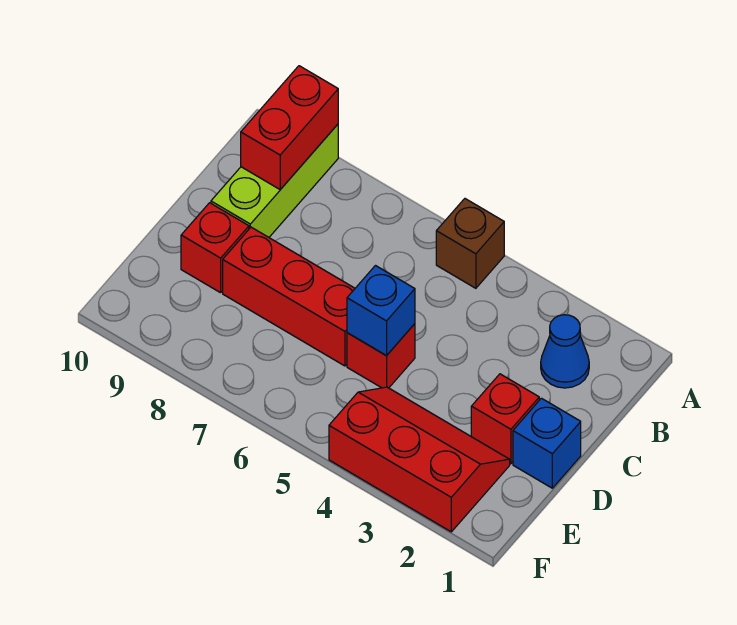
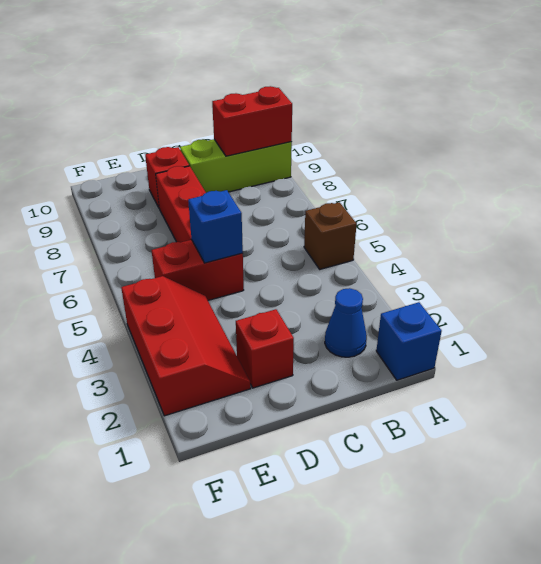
blue 1x1 brick [513,398,581,488] -> blue 1x1 brick moved to [376,302,442,380]
red 1x1 brick [347,324,415,388] -> red 1x2 brick [152,240,244,300]

